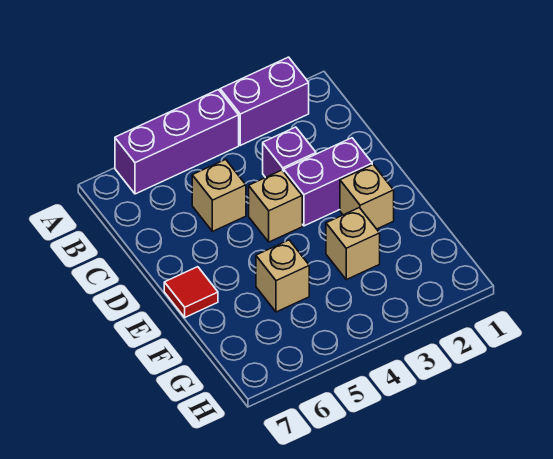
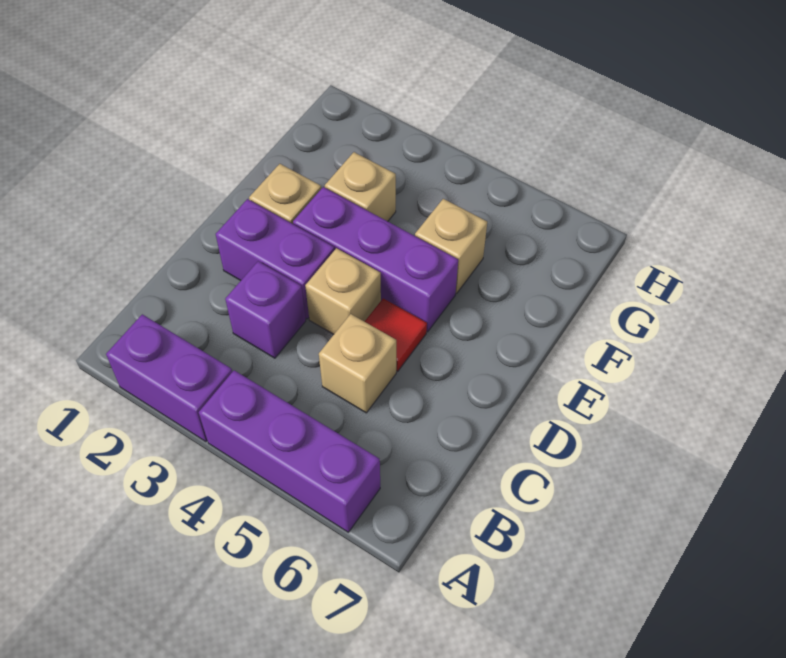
none -> purple 1x3 brick [293,187,458,332]
red 1x1 tile [164,267,218,317] -> red 1x1 tile moved to [365,298,427,371]

